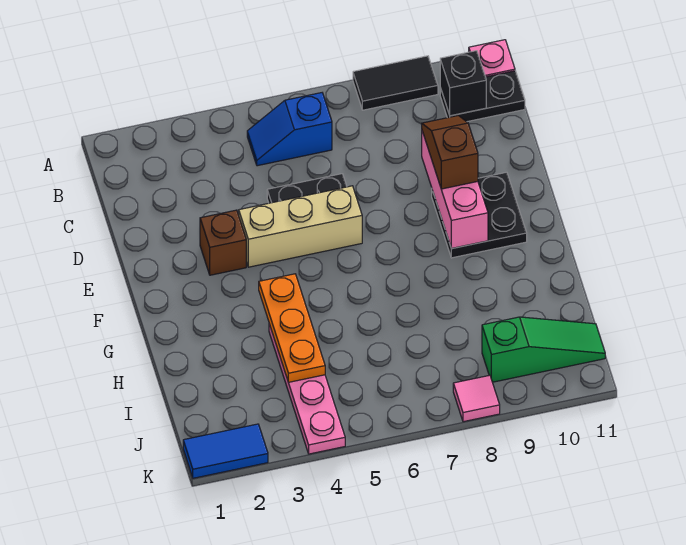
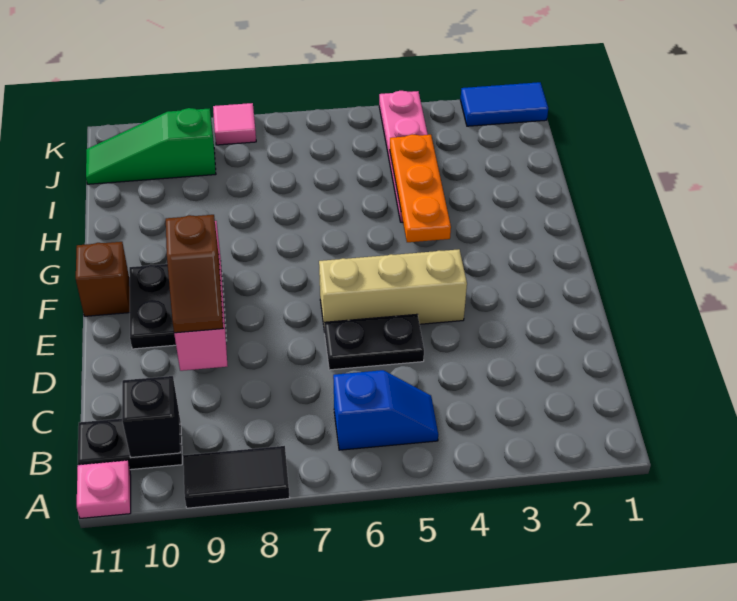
brown 1x1 brick [200,210,246,275] -> brown 1x1 brick moved to [76,242,130,316]

